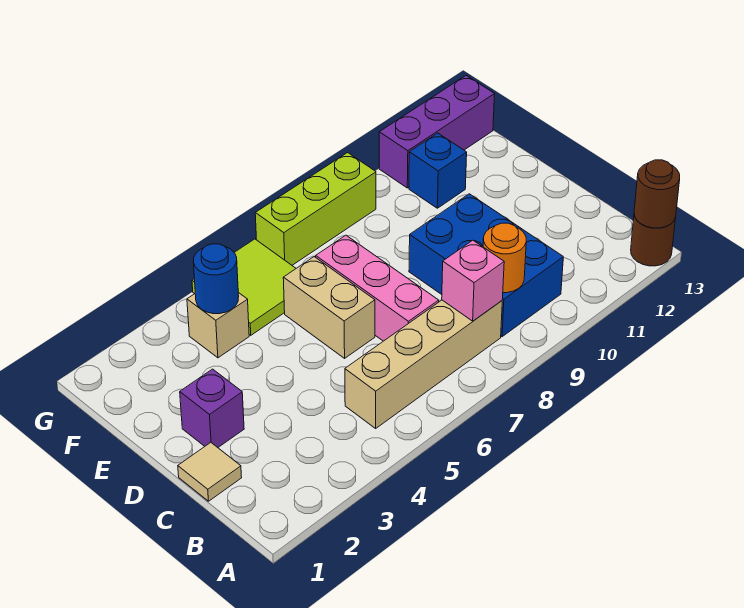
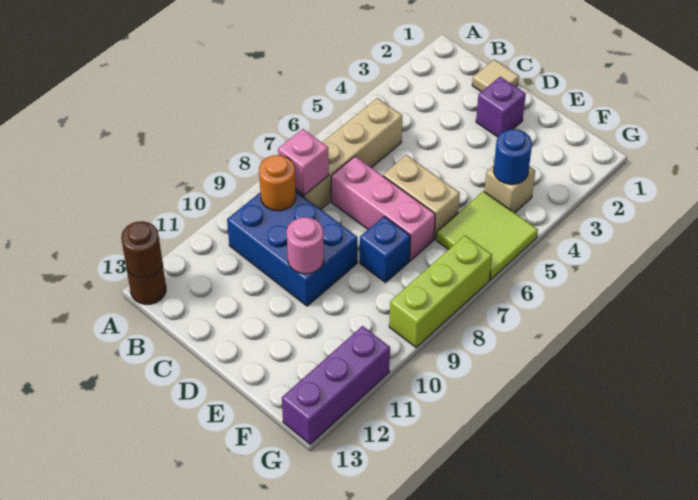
none -> pink 1x1 round brick [287,217,324,274]
blue 1x1 brick [409,133,467,208] -> blue 1x1 brick moved to [360,216,410,282]

